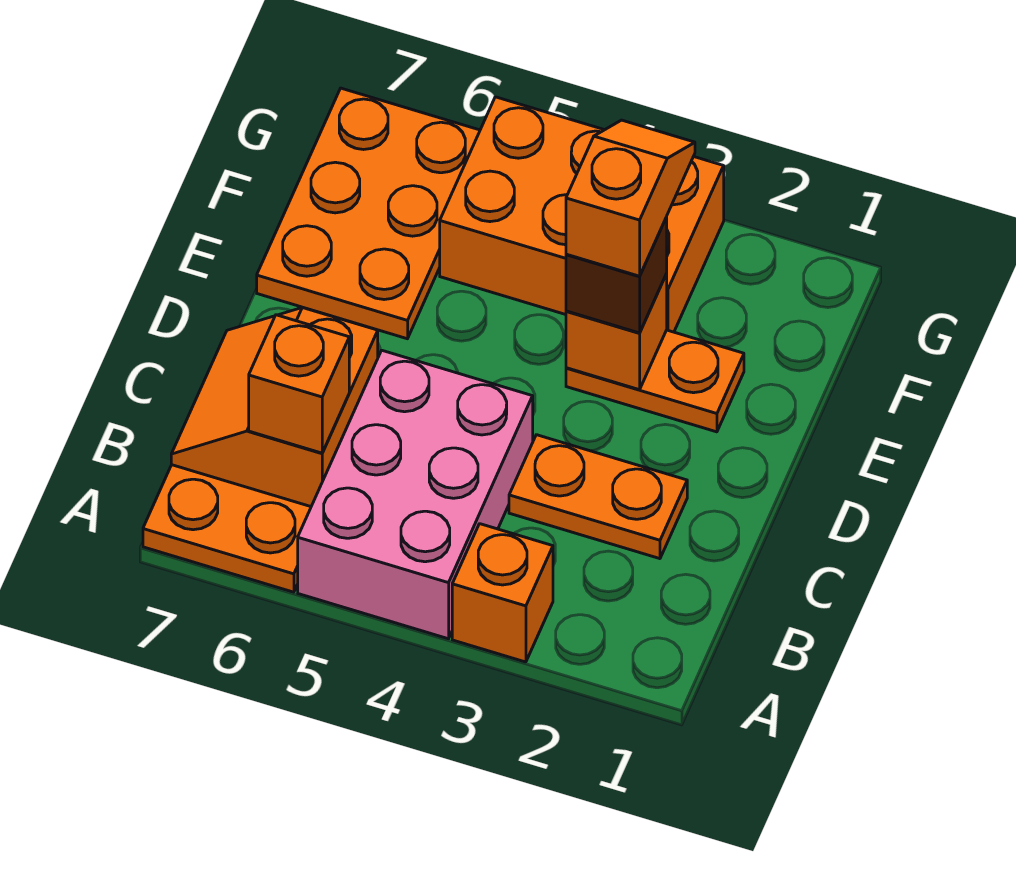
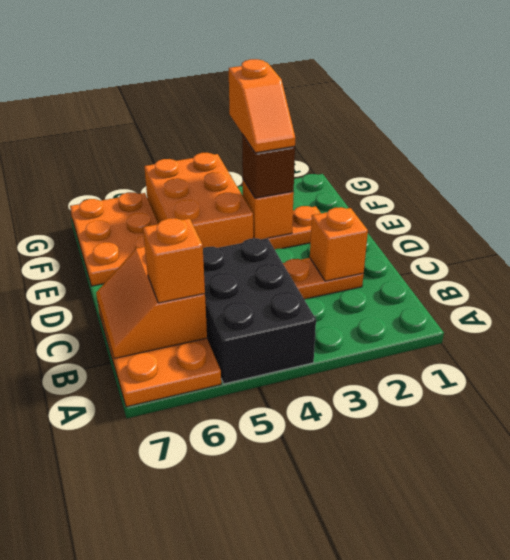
orange 1x1 brick [452,524,553,662] -> orange 1x1 brick moved to [310,207,368,281]
pink 2x3 brick [298,351,533,639] -> black 2x3 brick [203,238,316,384]
orange 1x2 slope [566,120,695,276] -> orange 1x2 slope turned to [229,59,295,153]
orange 2x3 brick [440,97,724,332] -> orange 2x3 brick turned to [144,153,253,248]

